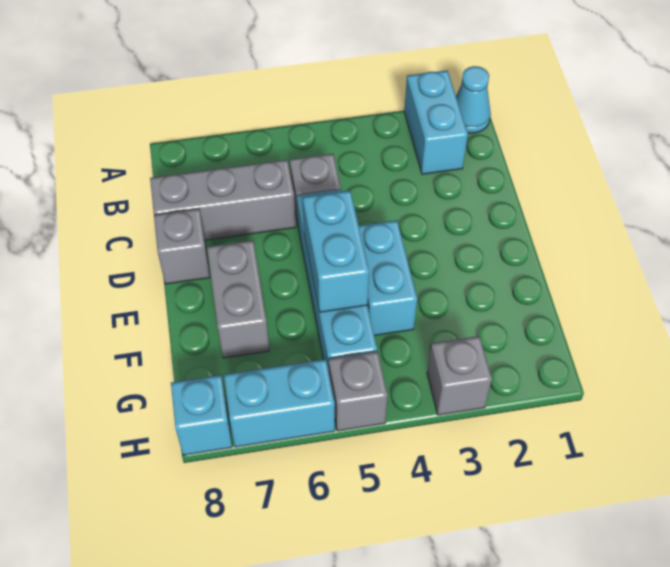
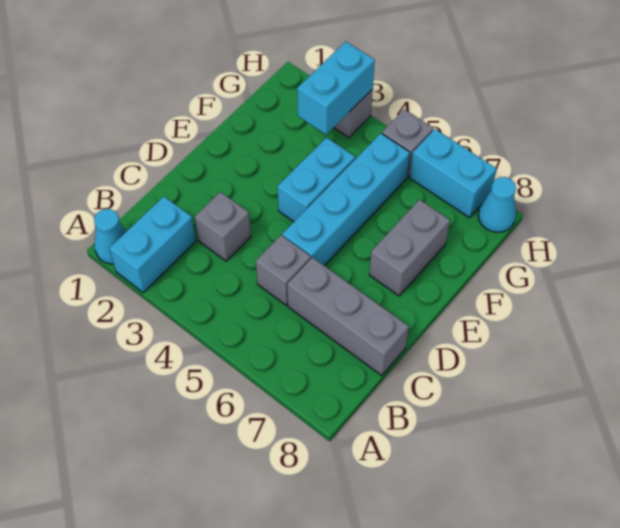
grey 1x1 brick [154,209,210,284] -> grey 1x1 brick moved to [195,192,251,261]
cyan 1x2 brick [303,191,369,312] -> cyan 1x2 brick moved to [297,42,375,135]
cyan 1x1 brick [171,375,232,455] -> cyan 1x1 cone [478,177,516,232]

